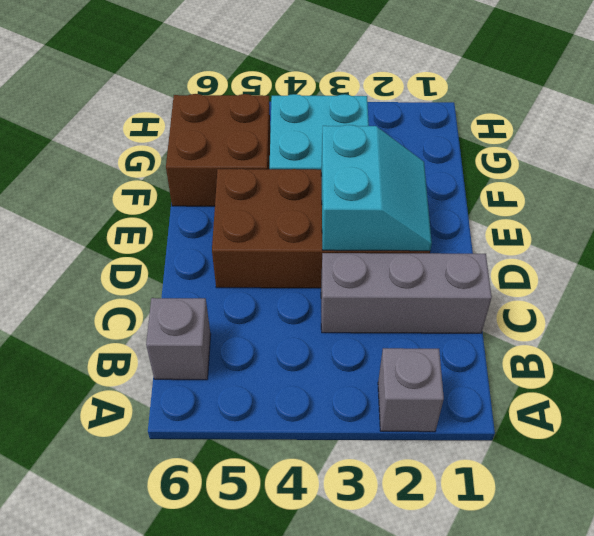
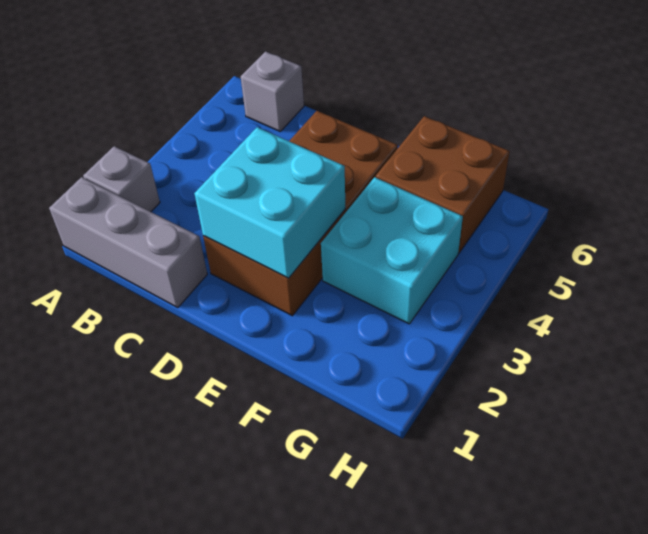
grey 1x3 brick [321,253,492,333] -> grey 1x3 brick turned to [49,177,207,308]
cyan 2x2 slope [321,125,432,251] -> cyan 2x2 brick [194,127,345,278]

